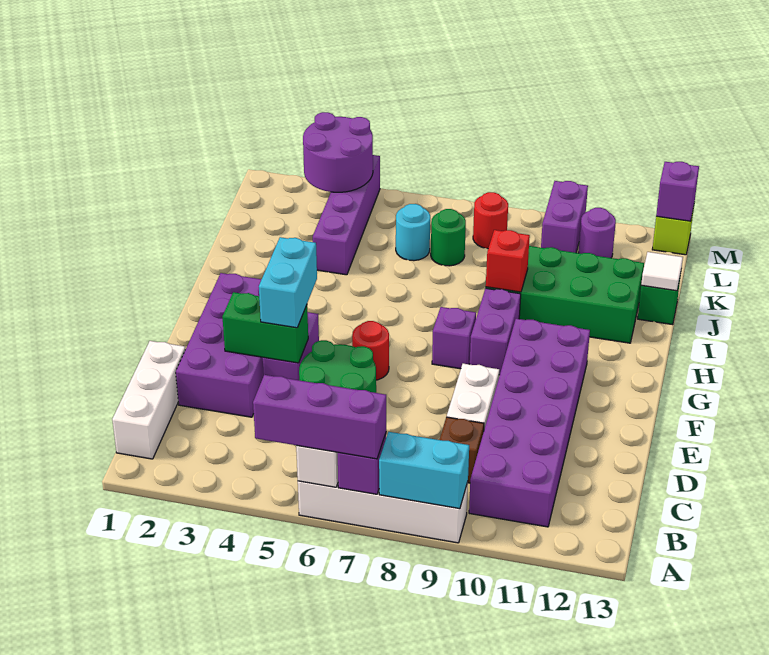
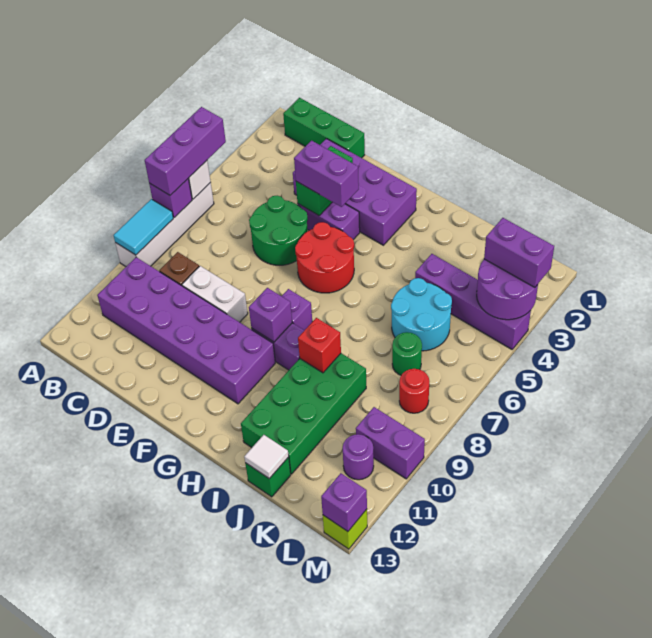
cyan 1x2 brick [379,432,469,509] -> cyan 1x2 tile [114,199,173,255]
white 1x3 brick [112,341,185,459] -> green 1x3 brick [283,98,365,158]
cyan 1x2 brick [259,237,317,328] -> purple 1x2 brick [294,141,359,207]
red 1x1 round brick [352,321,389,380] -> red 2x2 round brick [295,222,354,293]
none -> purple 1x1 brick [249,288,292,342]
cyan 1x1 round brick [396,204,430,261] -> cyan 2x2 round brick [391,278,452,351]
none -> purple 1x2 brick [484,218,554,287]

